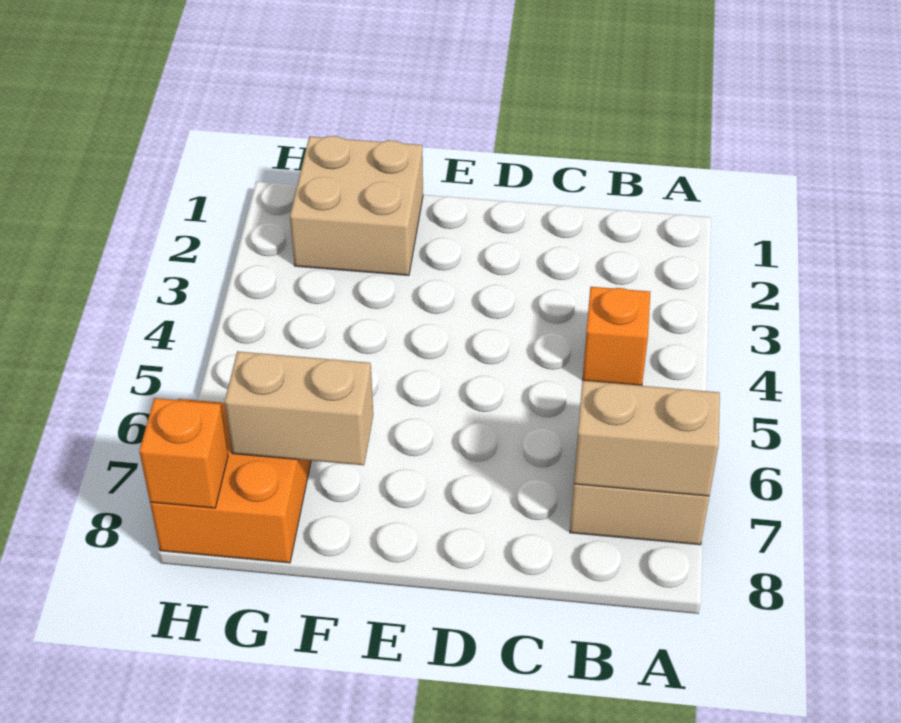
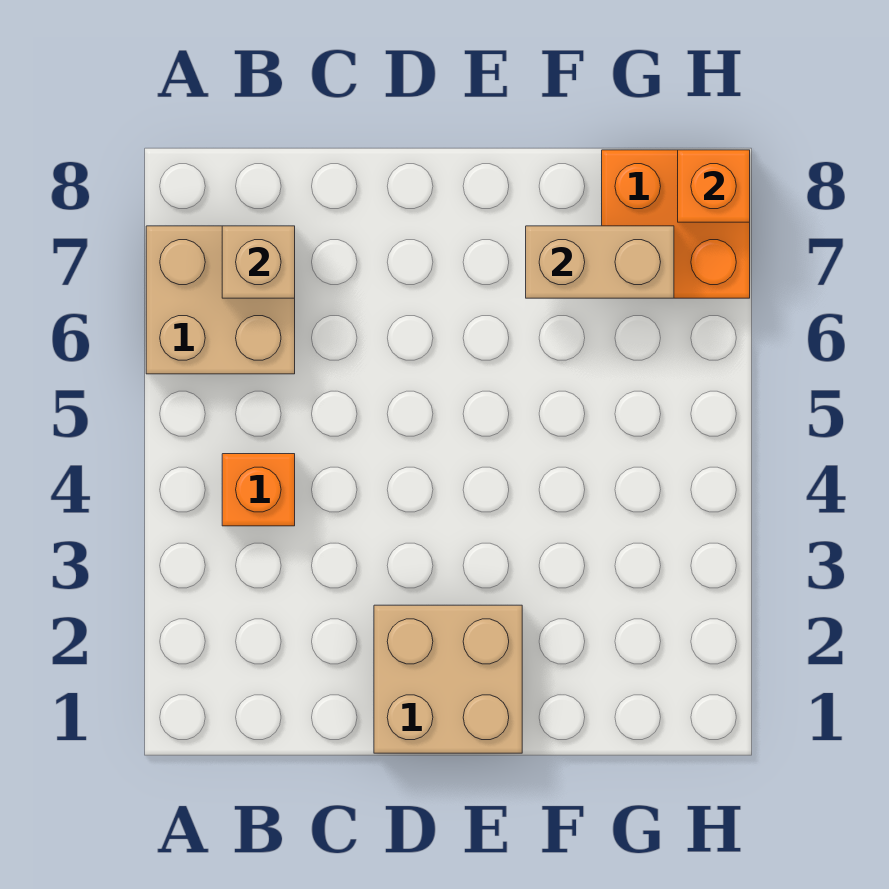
tan 1x2 brick [574,381,720,496] -> tan 1x1 brick [222,226,295,298]
tan 2x2 brick [290,136,423,275] -> tan 2x2 brick moved to [374,605,522,753]

